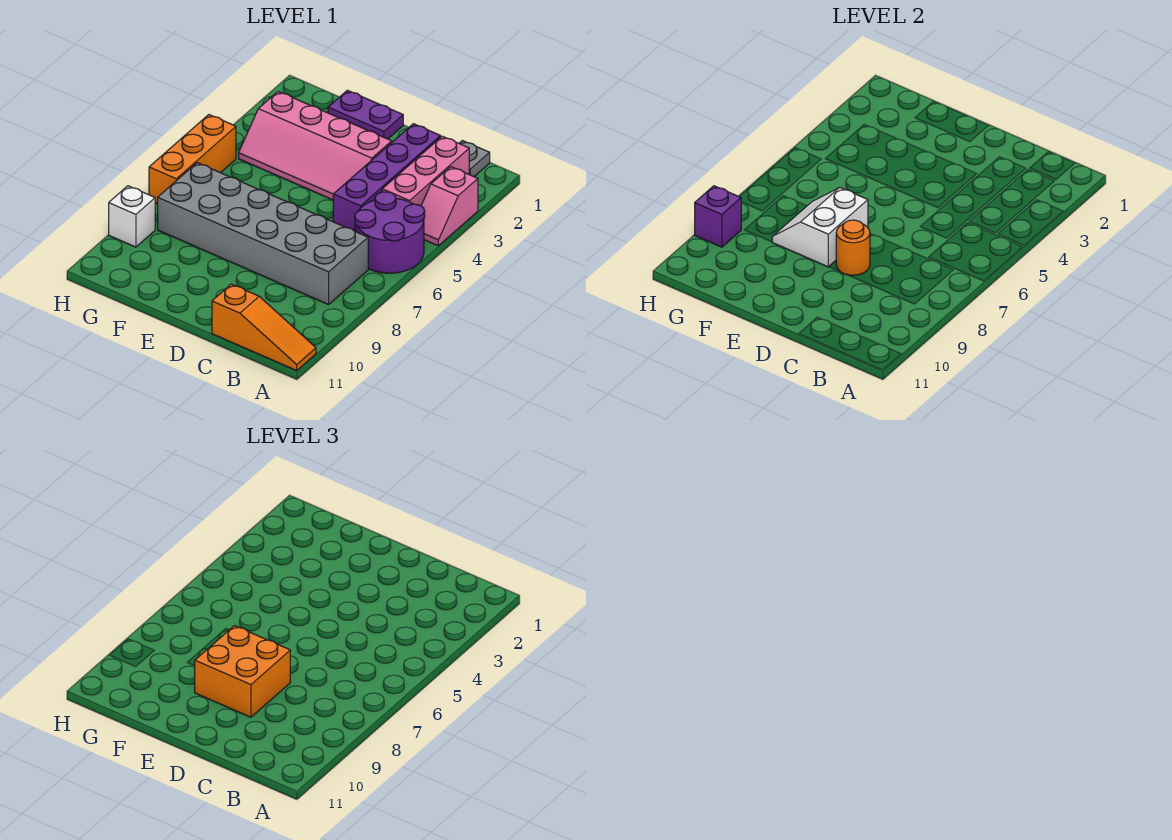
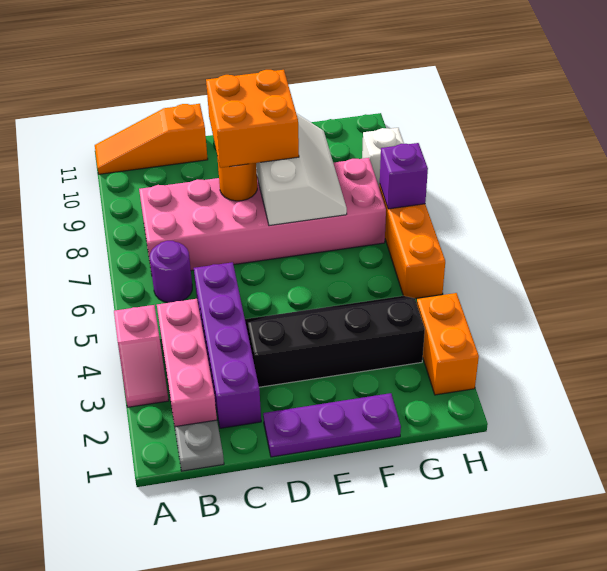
pink 1x2 slope [421,167,478,246] -> pink 1x2 slope turned to [114,305,169,407]
purple 2x2 round brick [355,192,425,273] -> purple 1x1 round brick [150,241,192,303]
grey 2x6 brick [158,163,368,305] -> pink 2x6 brick [139,158,386,273]
pink 2x4 slope [239,91,392,200] -> black 2x4 slope [245,296,425,387]
purple 1x2 plate [328,90,403,139] -> purple 1x3 plate [263,393,401,457]
white 2x2 slope [772,188,868,267] -> white 2x3 slope [256,113,347,226]
none -> orange 1x2 brick [417,293,479,395]
purple 1x1 brick [695,186,741,247] -> purple 1x1 brick moved to [380,143,428,209]

